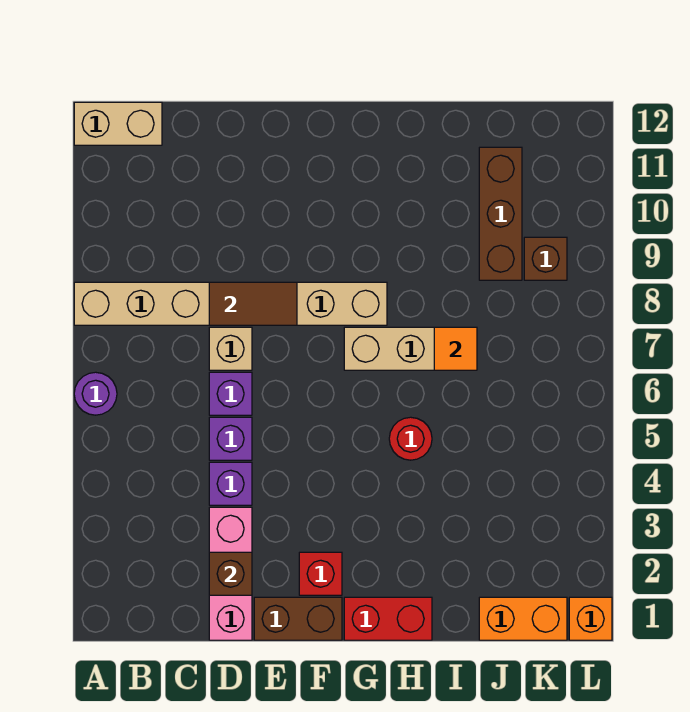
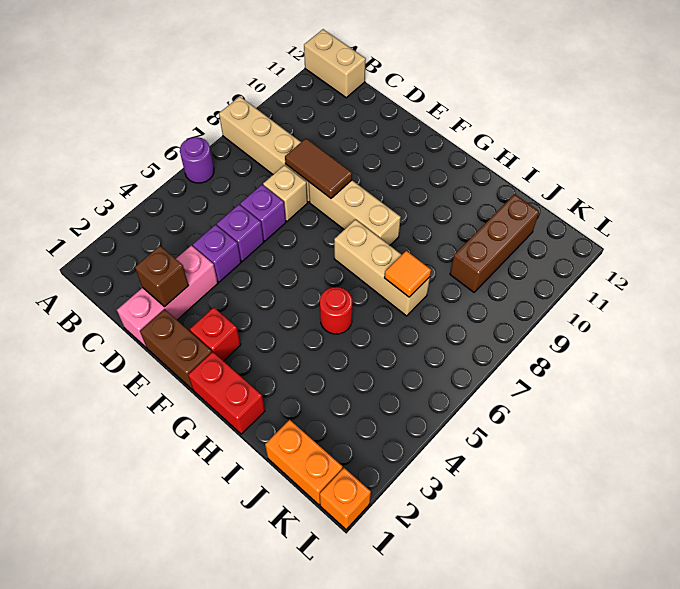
brown 1x1 brick [524,237,567,280] -> none

